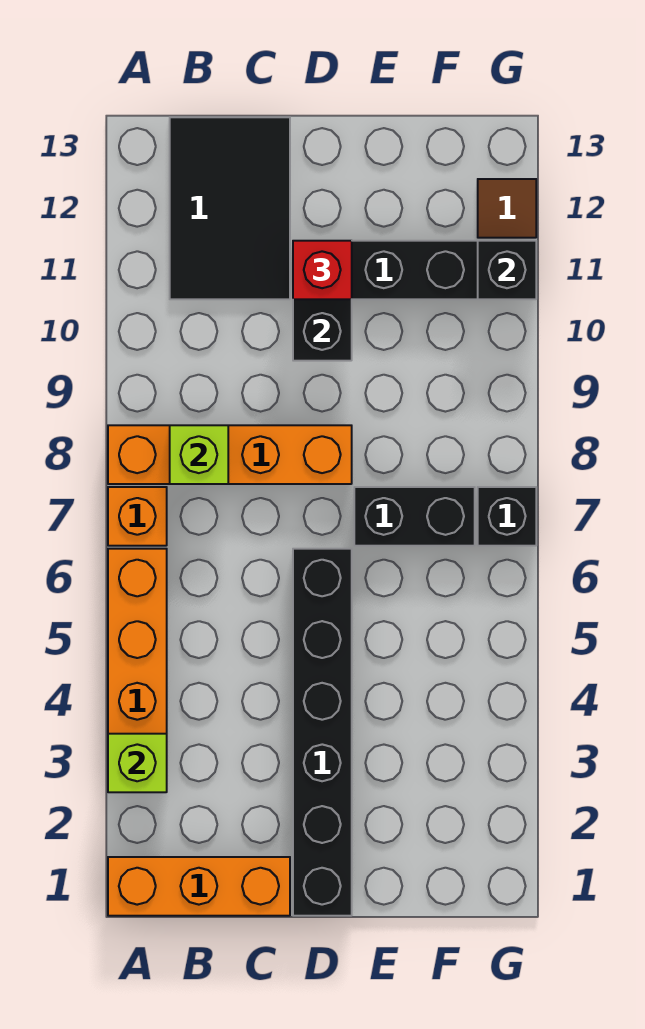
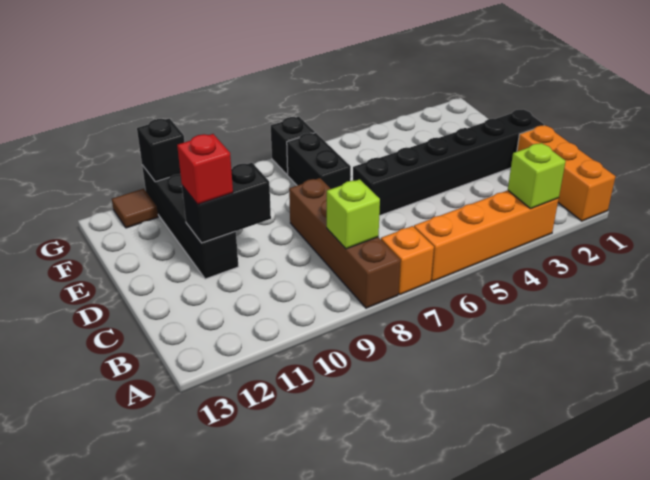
orange 1x4 brick [108,425,352,484] -> brown 1x4 brick [289,178,400,308]
black 2x3 tile [170,117,290,299] -> none

